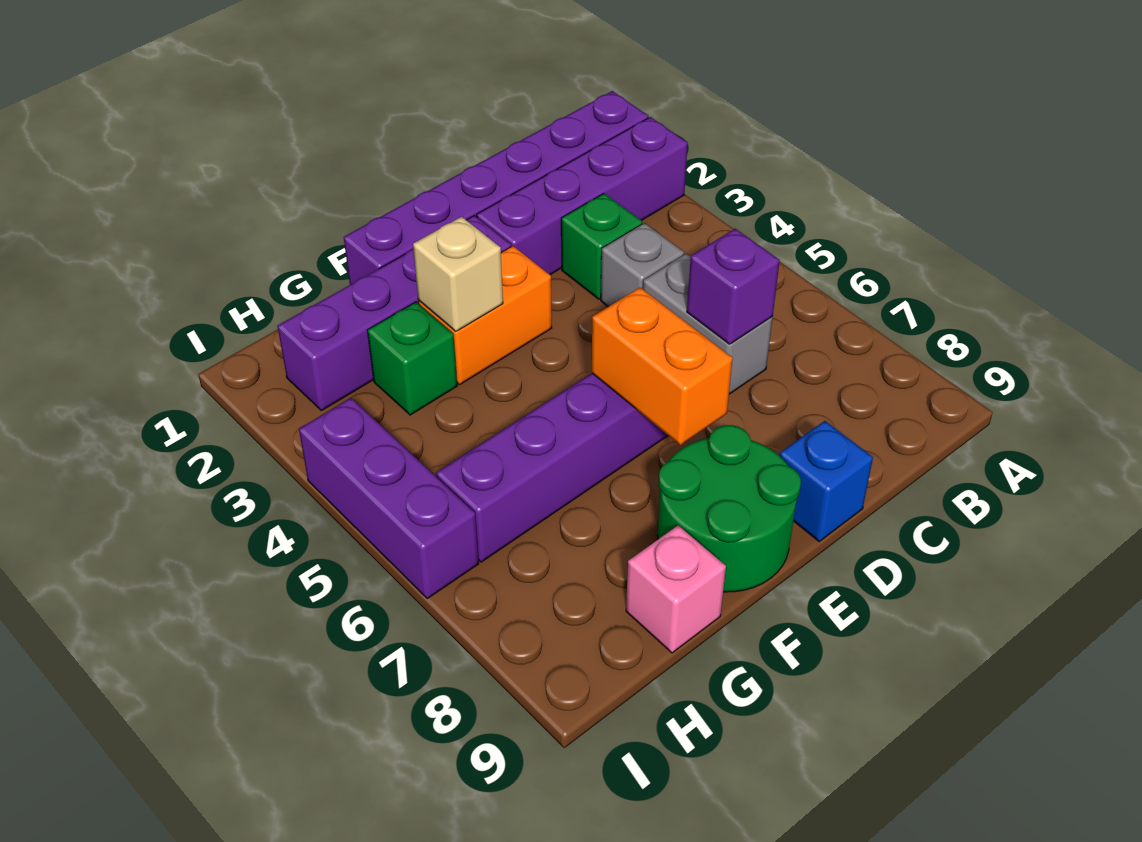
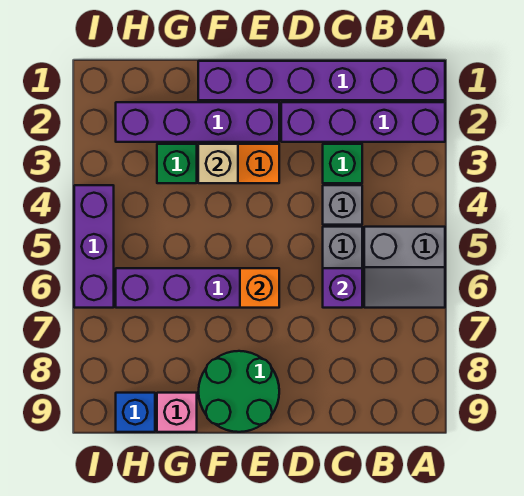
none -> grey 2x2 slope [364,227,445,308]
blue 1x1 brick [780,421,873,542] -> blue 1x1 brick moved to [116,393,155,432]
orange 1x2 brick [592,288,733,445] -> orange 1x1 brick [240,268,279,308]

